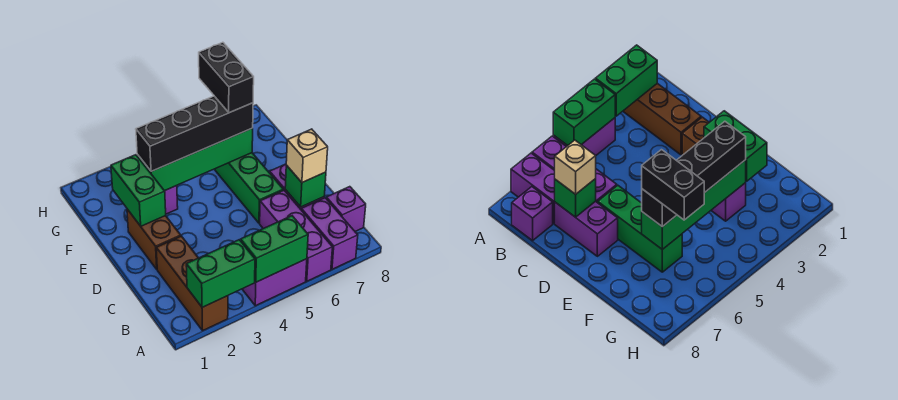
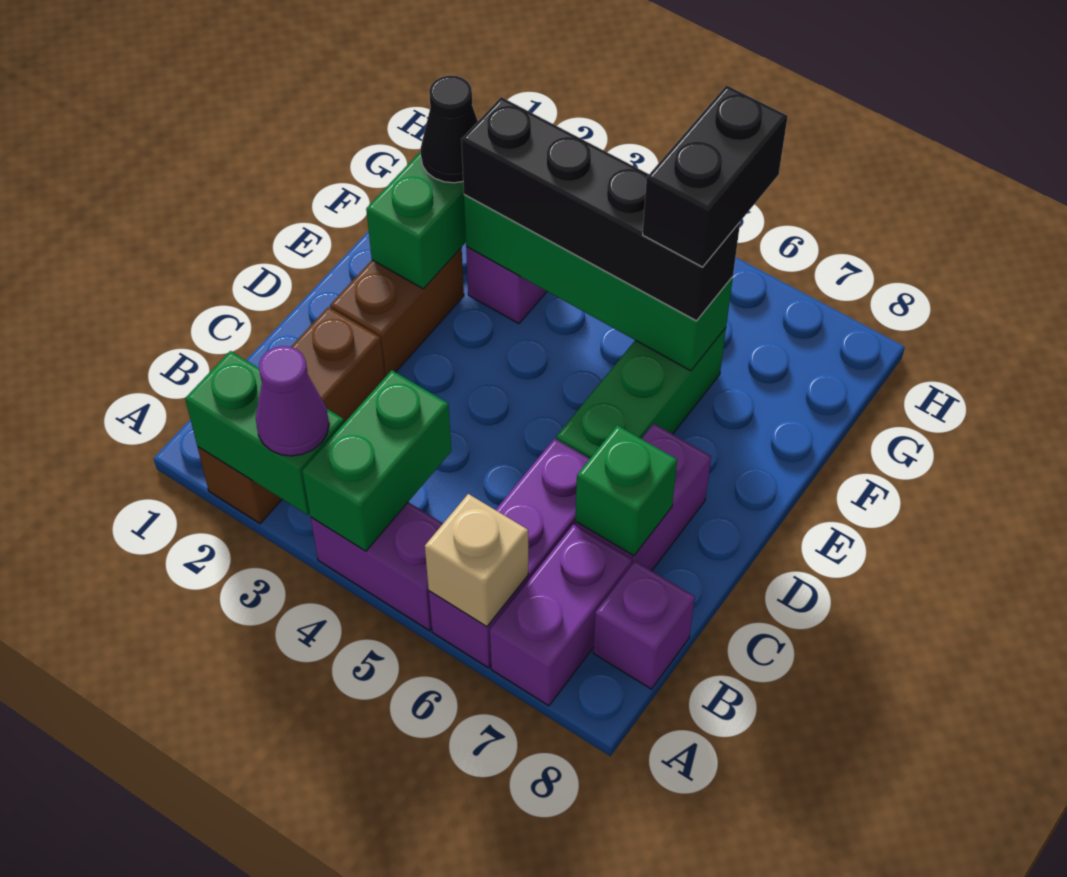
none -> purple 1x1 cone [256,346,329,456]
green 1x2 brick [241,216,308,282] -> green 1x2 brick turned to [302,370,451,551]
tan 1x1 brick [286,129,328,183] -> tan 1x1 brick moved to [425,494,528,627]
none -> black 1x1 cone [421,76,478,183]

